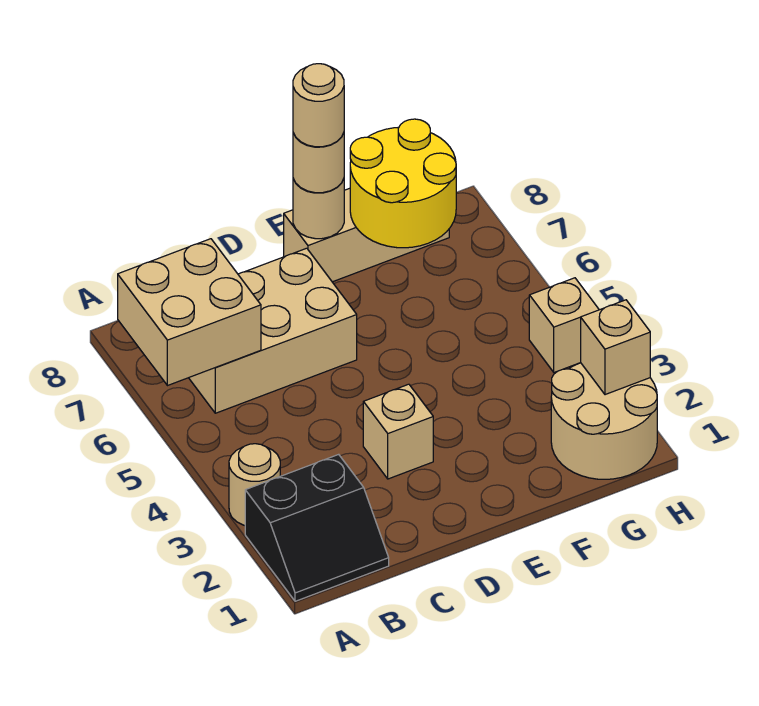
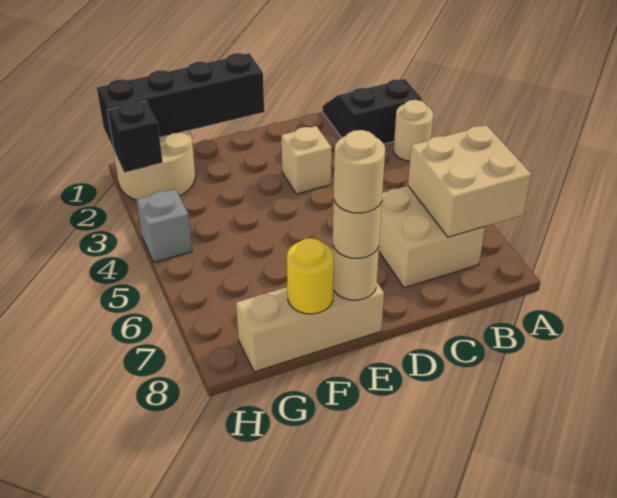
tan 2x3 brick [189,248,357,413] -> tan 2x2 brick [379,186,485,288]
none -> black 1x4 brick [97,53,264,147]
yellow 2x2 round brick [350,119,456,248] -> yellow 1x1 round brick [287,238,334,314]
tan 1x1 brick [581,300,650,395] -> black 1x1 brick [107,101,163,172]
tan 1x1 brick [529,278,599,372] -> grey 1x1 brick [136,189,192,262]

